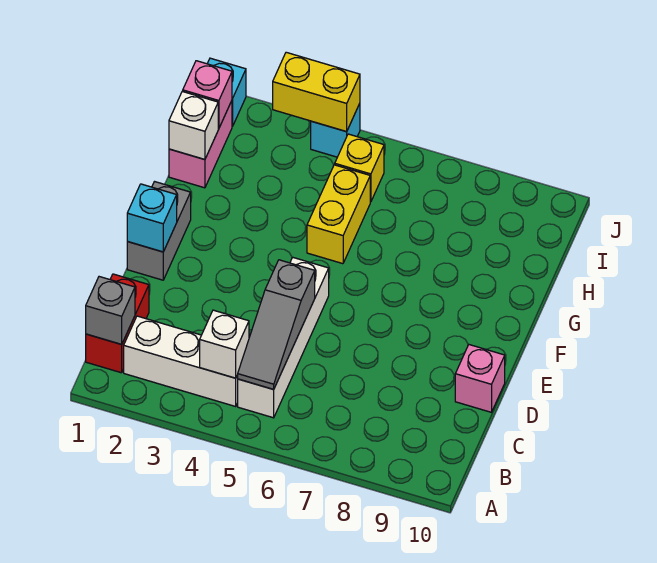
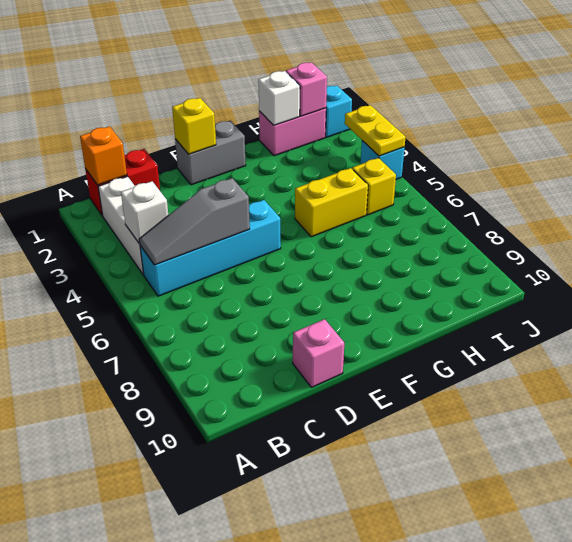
grey 1x1 brick [86,277,135,344] -> orange 1x1 brick [80,126,127,185]
white 1x4 brick [238,258,329,418] -> cyan 1x4 brick [140,200,281,296]
cyan 1x1 brick [127,184,177,252] -> yellow 1x1 brick [172,98,216,154]
yellow 1x2 brick [273,52,360,132] -> yellow 1x2 plate [345,105,406,156]

